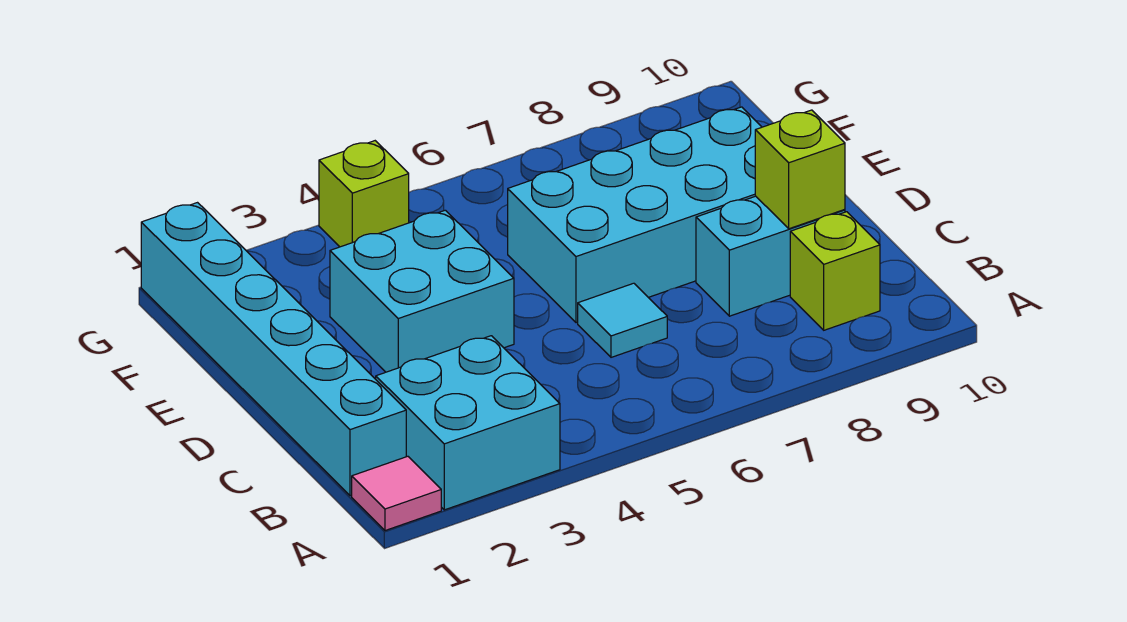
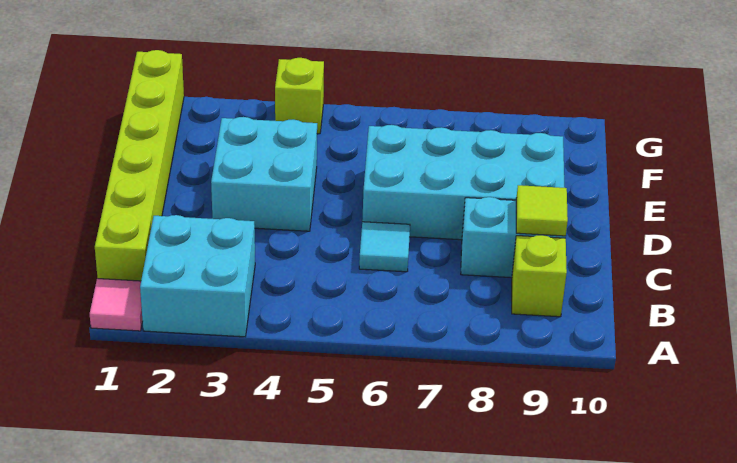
cyan 1x6 brick [141,203,406,496] -> lime 1x6 brick [95,50,184,281]
lime 1x1 brick [755,110,845,229] -> lime 1x1 tile [516,185,568,236]

